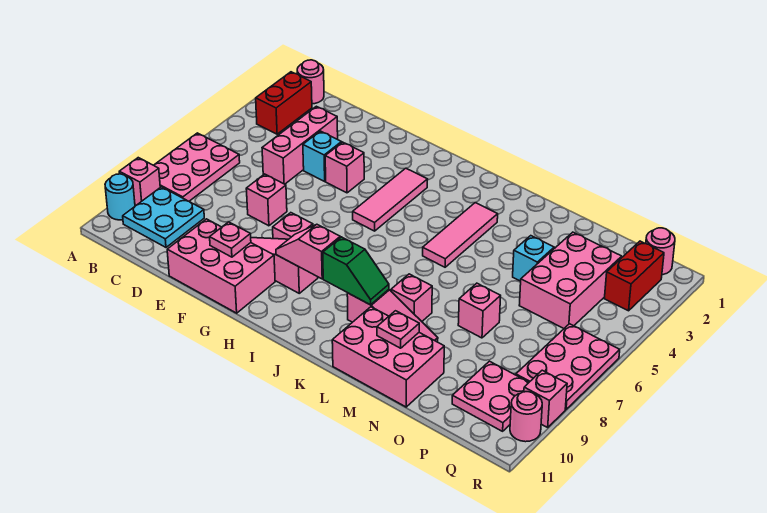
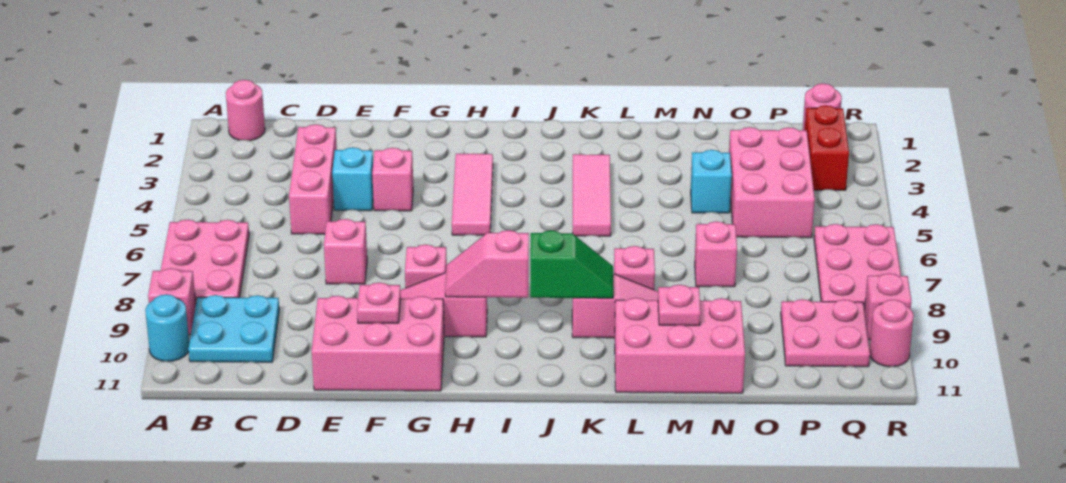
red 1x2 brick [256,72,312,134] -> none

